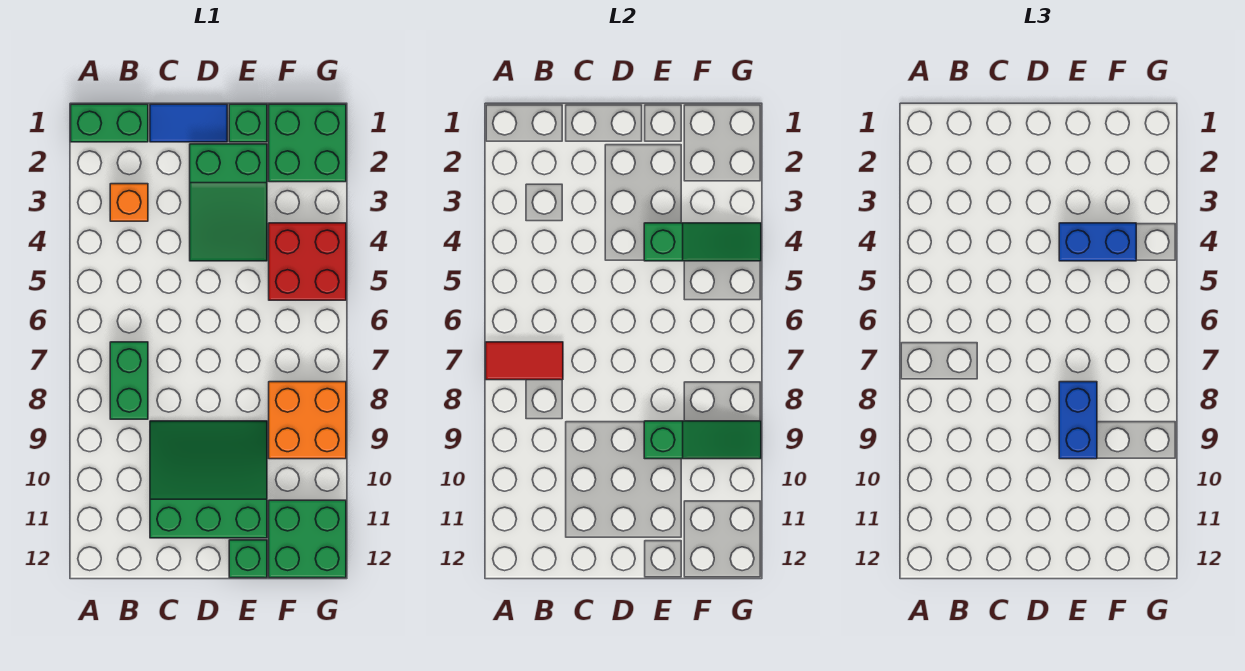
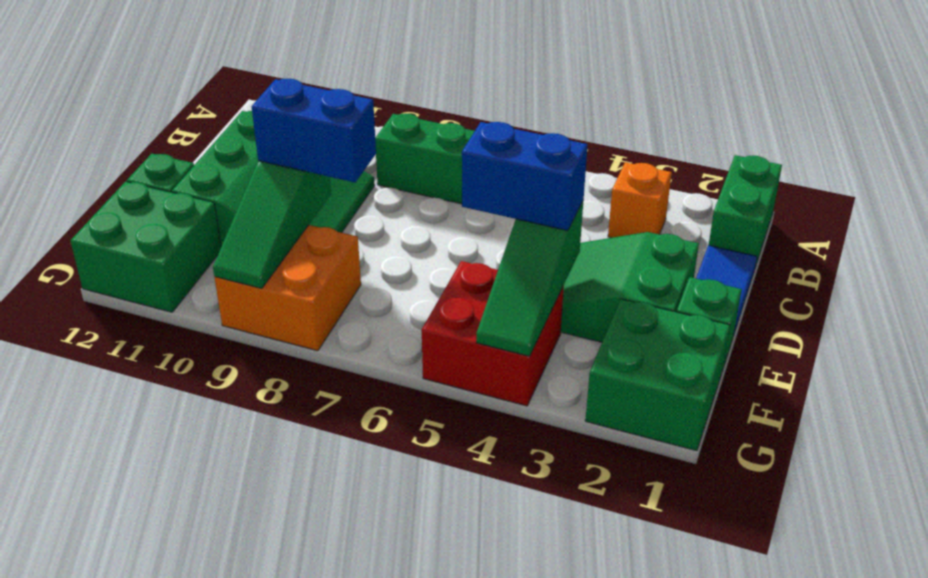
red 1x2 tile [486,342,563,380] -> none
blue 1x2 brick [1059,223,1136,261] -> blue 1x2 brick turned to [462,122,588,231]

